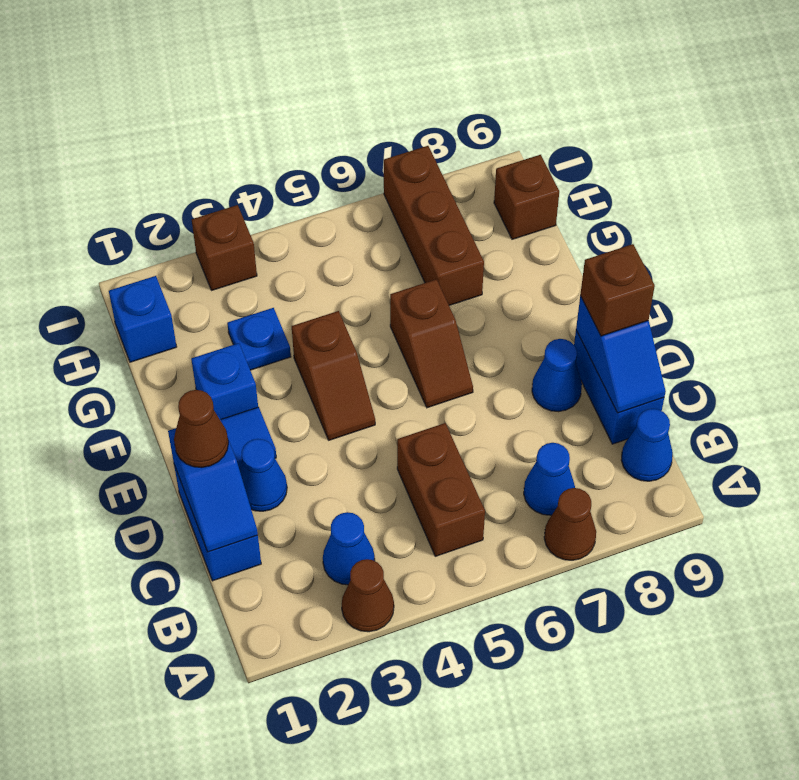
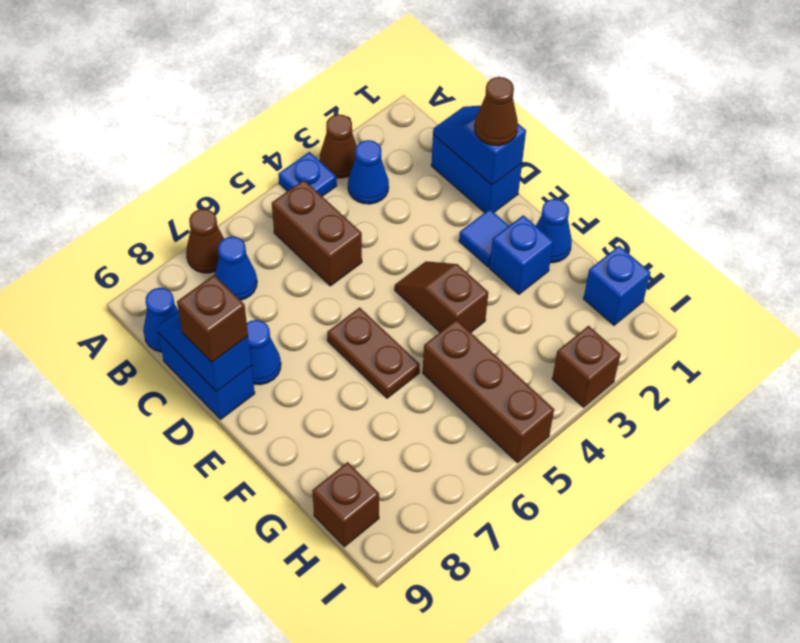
blue 1x1 cone [240,439,287,511] -> blue 1x1 cone moved to [536,199,572,263]
brown 1x2 slope [390,279,473,408] -> brown 1x2 plate [327,307,420,398]
blue 1x1 plate [227,308,291,370] -> blue 1x1 plate moved to [278,152,337,196]
brown 1x3 brick [384,146,484,305] -> brown 1x3 brick moved to [423,320,554,463]

